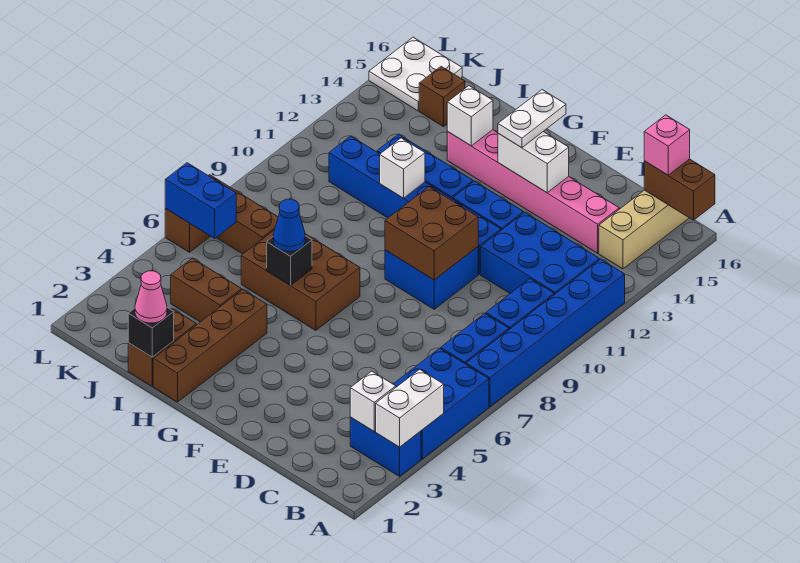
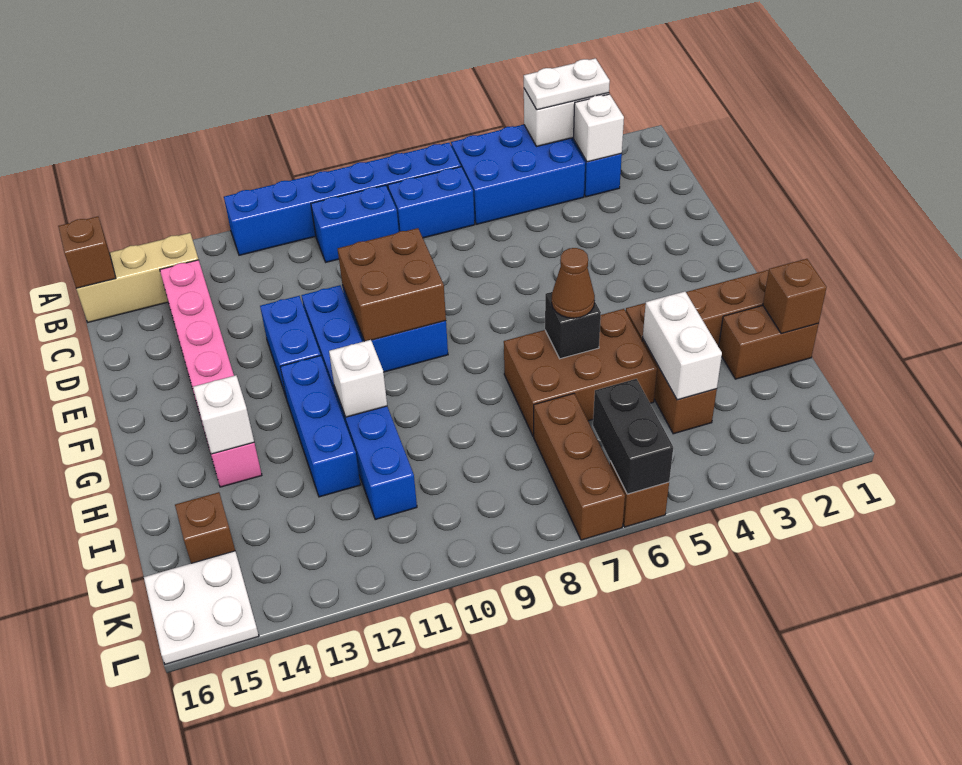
brown 1x2 brick [644,159,715,220] -> brown 1x1 brick [58,216,116,288]
blue 2x3 brick [481,212,599,295] -> none
pink 1x1 brick [644,115,690,175] -> none
white 1x2 brick [498,132,569,193] -> white 1x2 brick moved to [643,291,722,400]
white 1x2 plate [498,90,566,148] -> white 1x2 plate moved to [524,58,610,110]
brown 2x3 brick [241,231,360,330] -> brown 2x3 brick turned to [504,309,657,436]
blue 1x1 cone [273,199,305,252] -> brown 1x1 cone [552,248,595,318]
black 1x1 brick [128,308,174,357] -> brown 1x1 brick [763,259,827,334]
pink 1x1 cone [135,271,167,323] -> none
blue 1x2 brick [165,163,236,238] -> black 1x2 brick [593,379,673,494]

